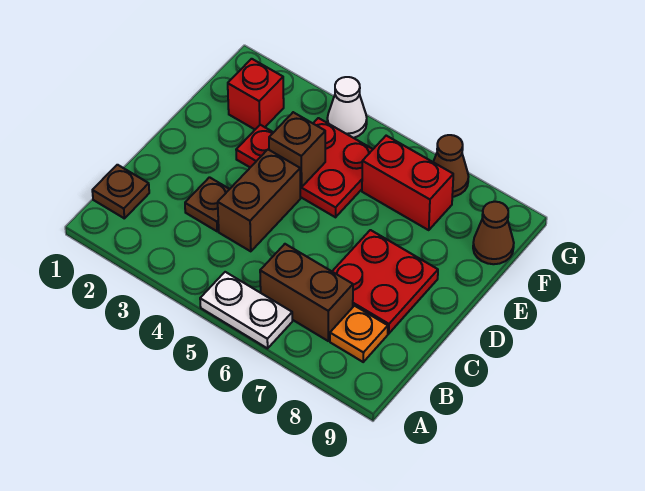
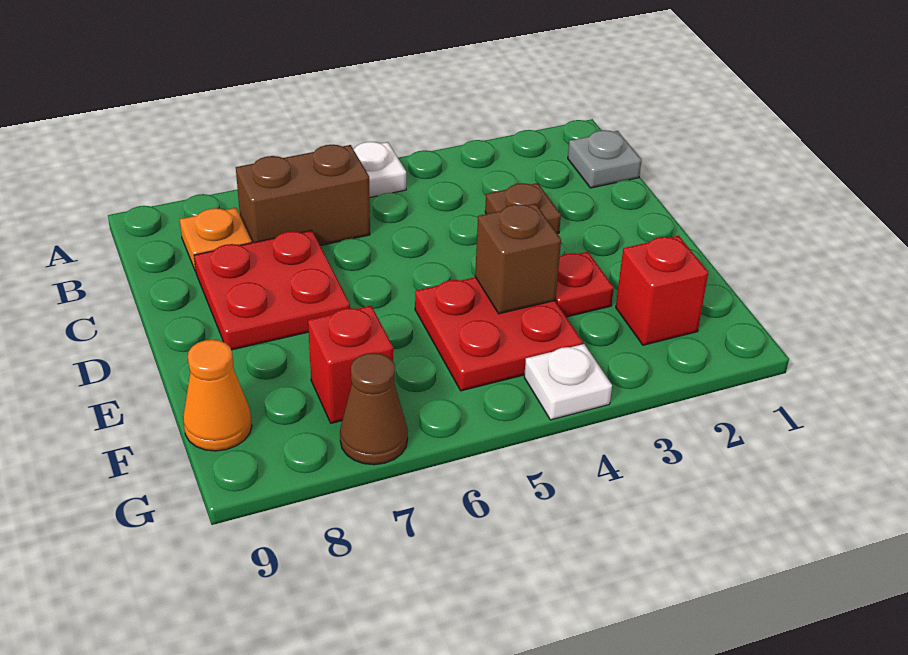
brown 1x1 plate [92,165,149,218] -> grey 1x1 plate [568,130,642,188]
brown 1x2 brick [218,150,300,251] -> none
red 1x2 brick [362,136,453,230] -> red 1x1 brick [308,306,393,423]
brown 1x1 cone [473,202,514,264] -> orange 1x1 cone [183,340,252,451]
white 1x1 cone [327,77,367,138] -> white 1x1 plate [524,344,612,420]

